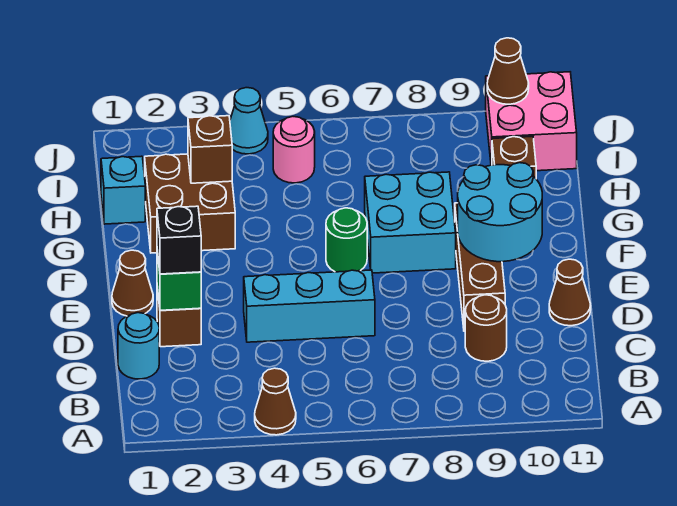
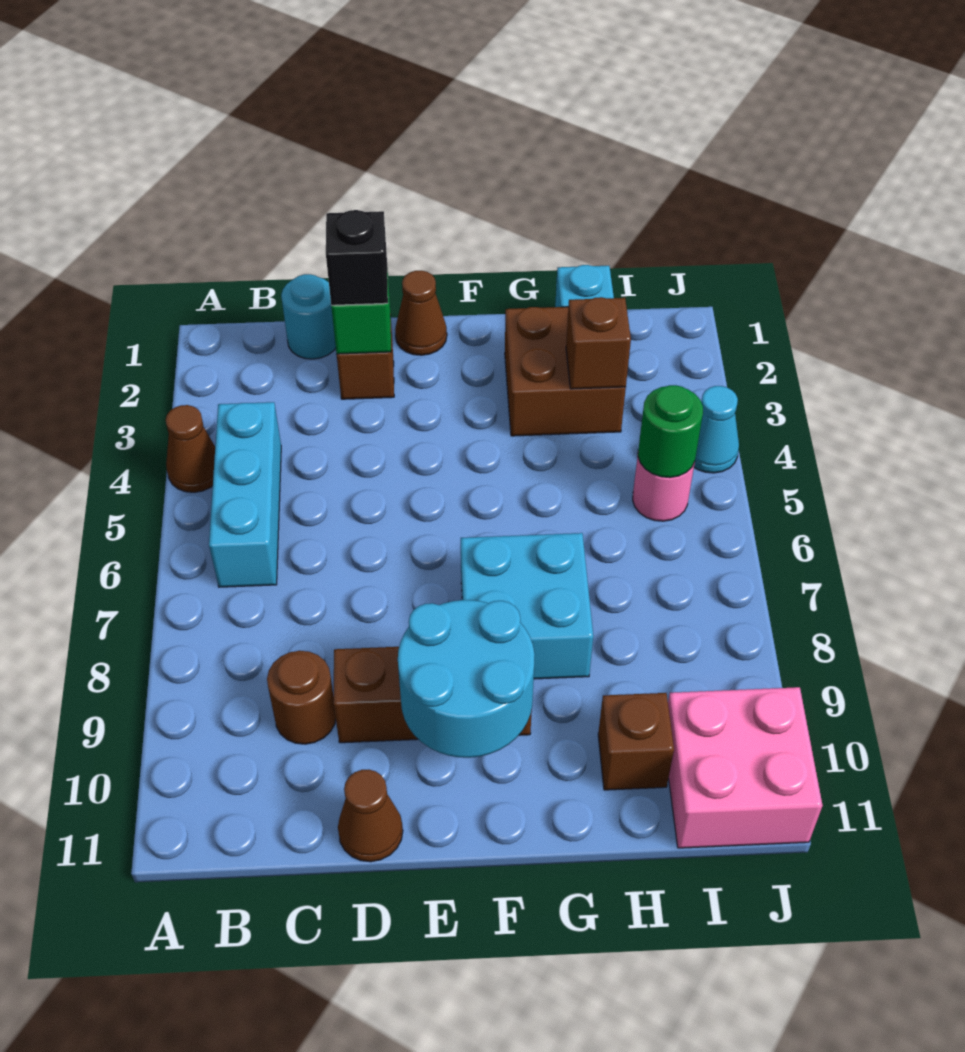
cyan 1x3 brick [244,270,375,342] -> cyan 1x3 brick moved to [209,402,281,587]
green 1x1 round brick [326,208,367,272] -> green 1x1 round brick moved to [638,385,703,478]
brown 1x1 cone [487,38,529,104] -> none

